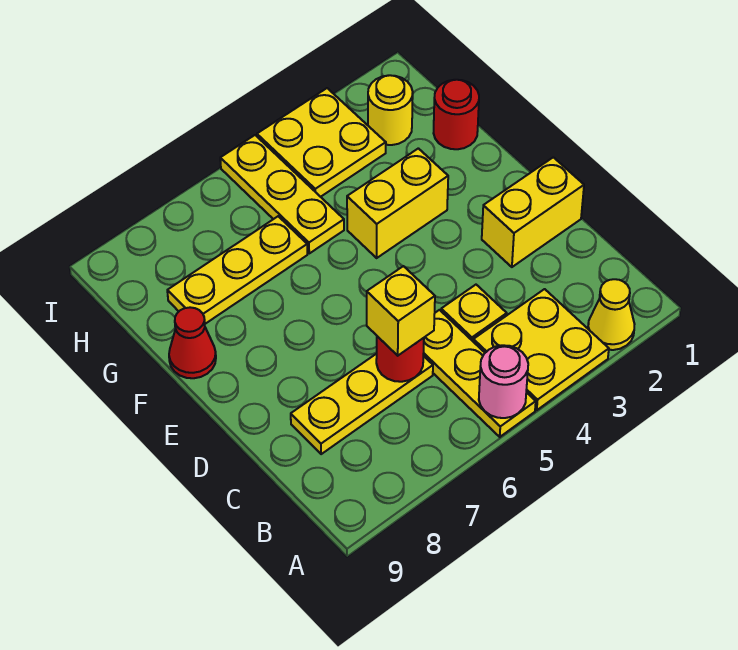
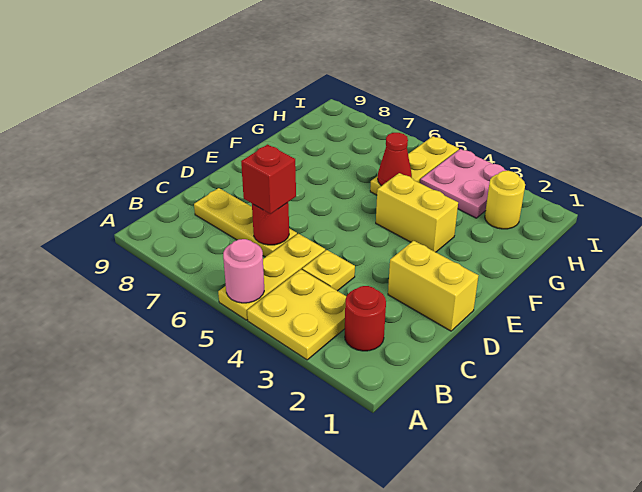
yellow 1x1 cone [588,279,635,350] -> none
yellow 1x1 brick [367,266,435,356] -> red 1x1 brick [241,144,296,214]
red 1x1 cone [169,307,216,378] -> red 1x1 cone moved to [378,133,412,186]
red 1x1 round brick [434,80,479,149] -> red 1x1 round brick moved to [345,286,386,351]
yellow 1x3 plate [167,216,307,324] -> none
yellow 2x2 plate [257,88,386,197] -> pink 2x2 plate [420,149,507,218]

